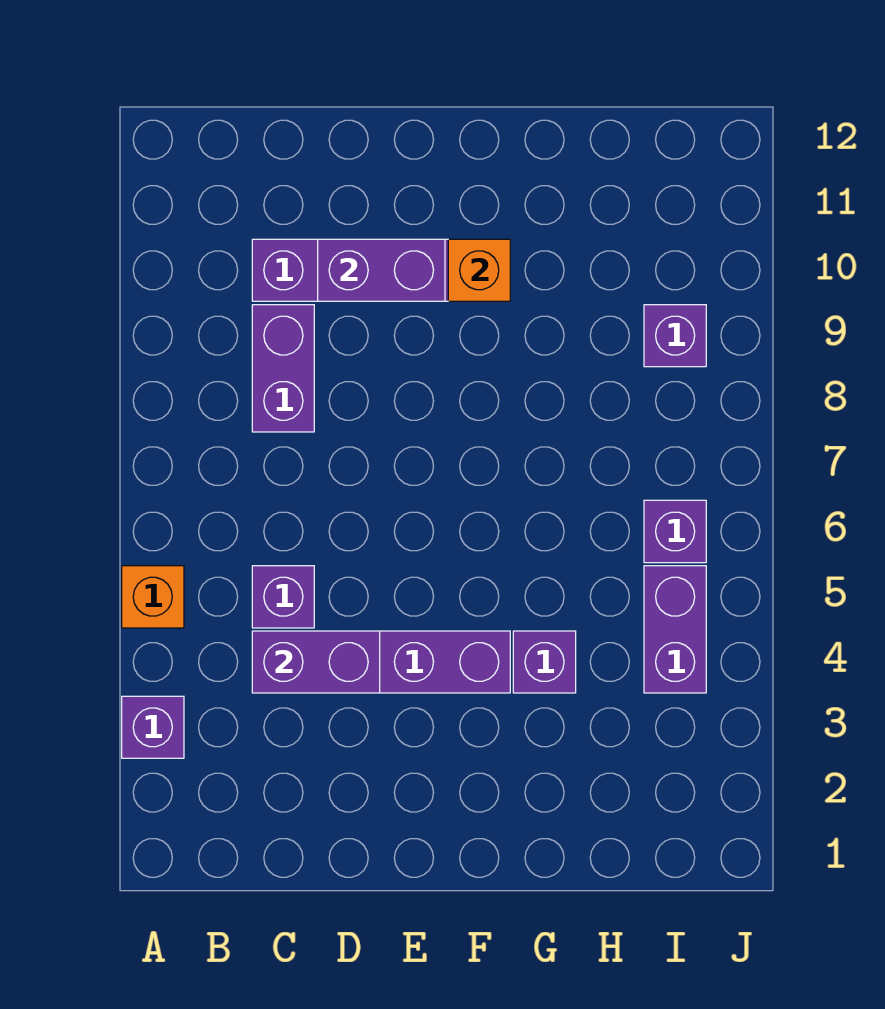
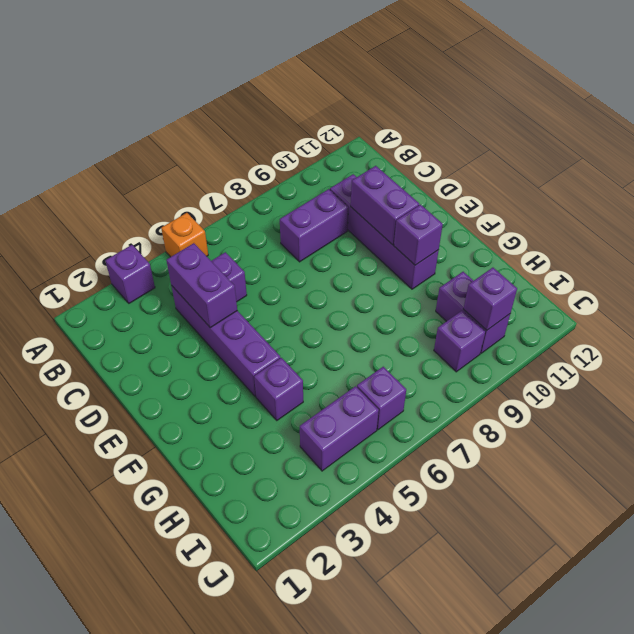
orange 1x1 brick [448,239,510,301] -> purple 1x1 brick [394,205,443,265]
none -> purple 1x2 brick [436,272,510,353]
none -> purple 1x1 brick [464,268,517,330]

